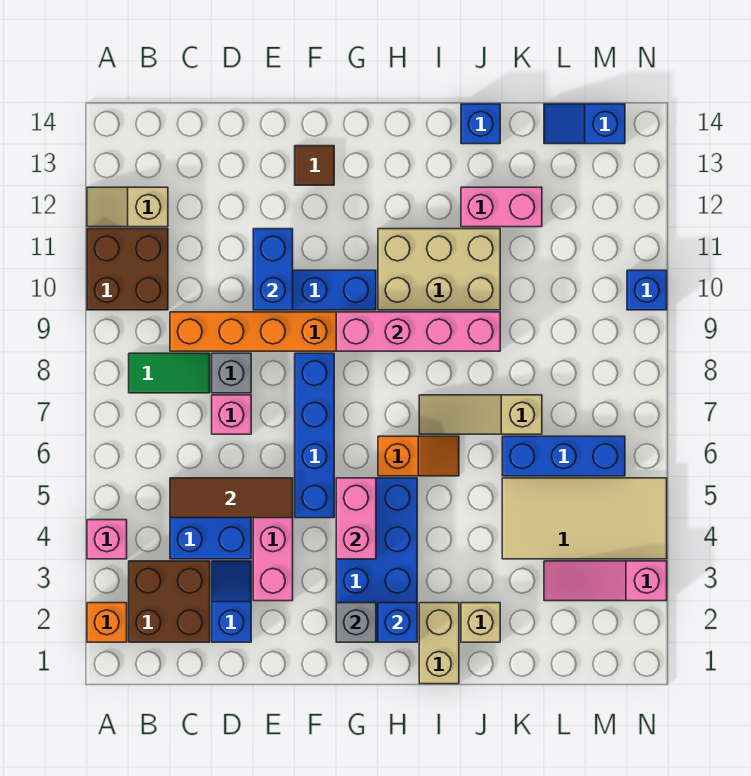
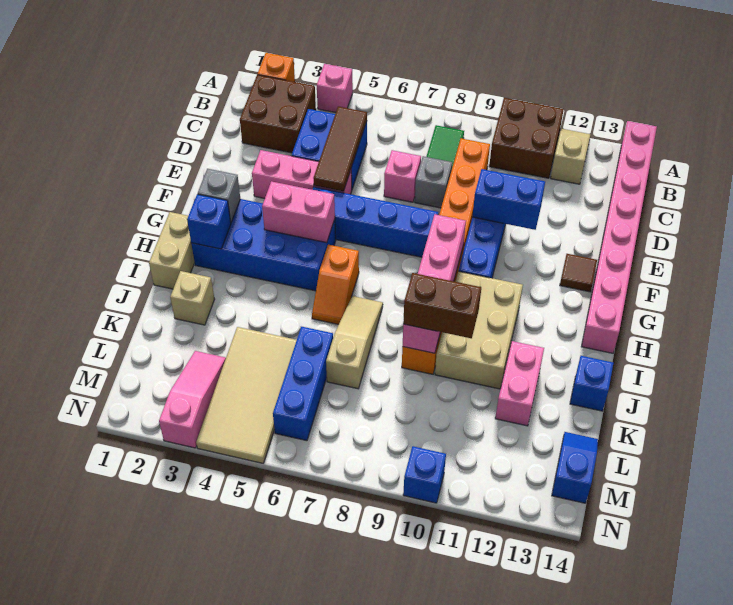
none -> pink 1x8 brick [581,121,657,353]
blue 1x2 slope [212,561,251,642] -> none
tan 1x2 brick [419,603,459,684] -> tan 1x2 brick turned to [149,212,195,289]
none -> brown 1x2 brick [403,273,481,338]

